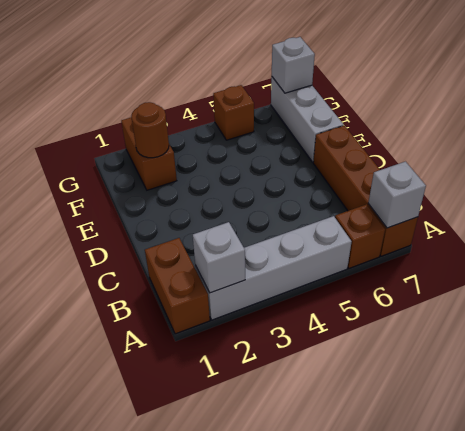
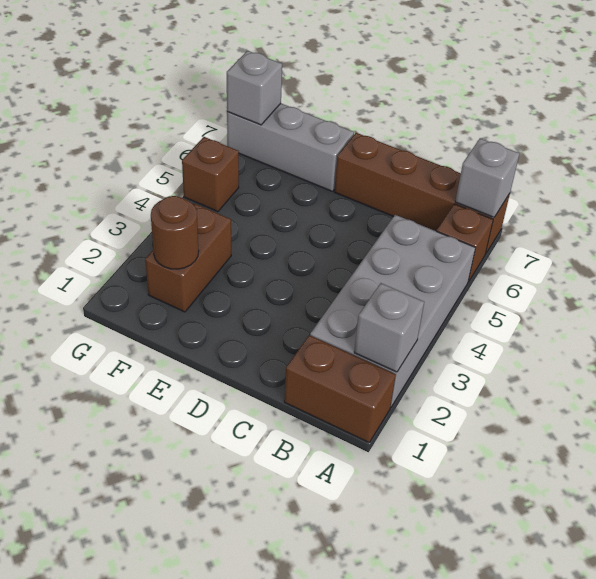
grey 1x4 brick [195,216,352,320] -> grey 2x4 brick [310,215,475,407]
brown 1x2 brick [121,118,177,190] -> brown 1x2 brick turned to [145,204,231,312]

